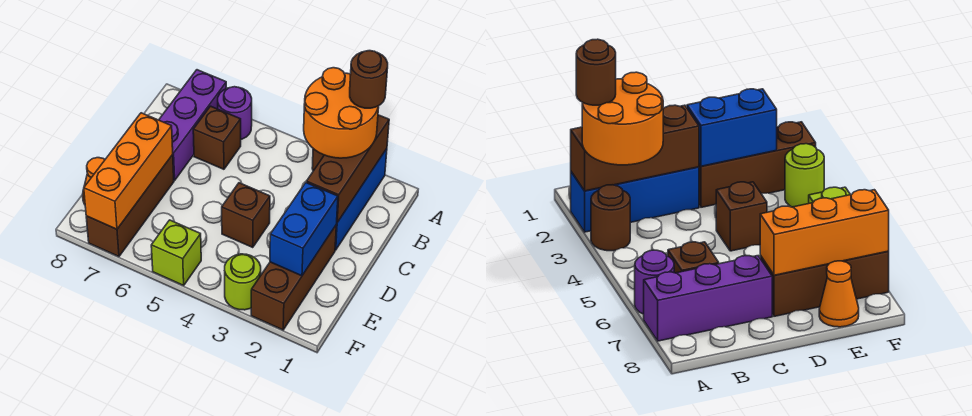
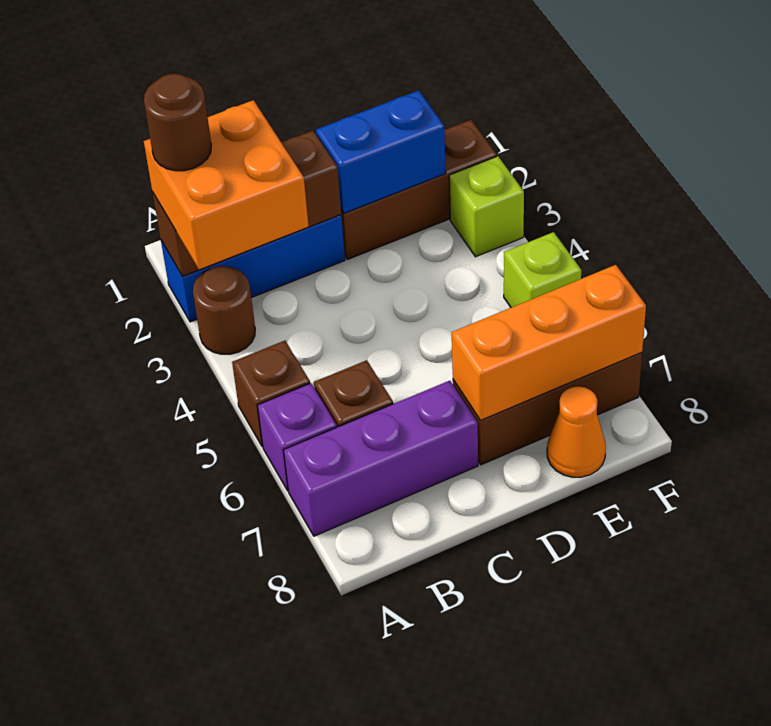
orange 2x2 round brick [304,68,379,158] -> orange 2x2 brick [144,100,309,270]
purple 1x1 round brick [218,87,252,139] -> purple 1x1 brick [257,383,337,491]
brown 1x1 brick [222,183,270,247] -> brown 1x1 brick moved to [232,341,310,447]
lime 1x1 round brick [225,254,261,310] -> lime 1x1 brick [449,156,524,257]

